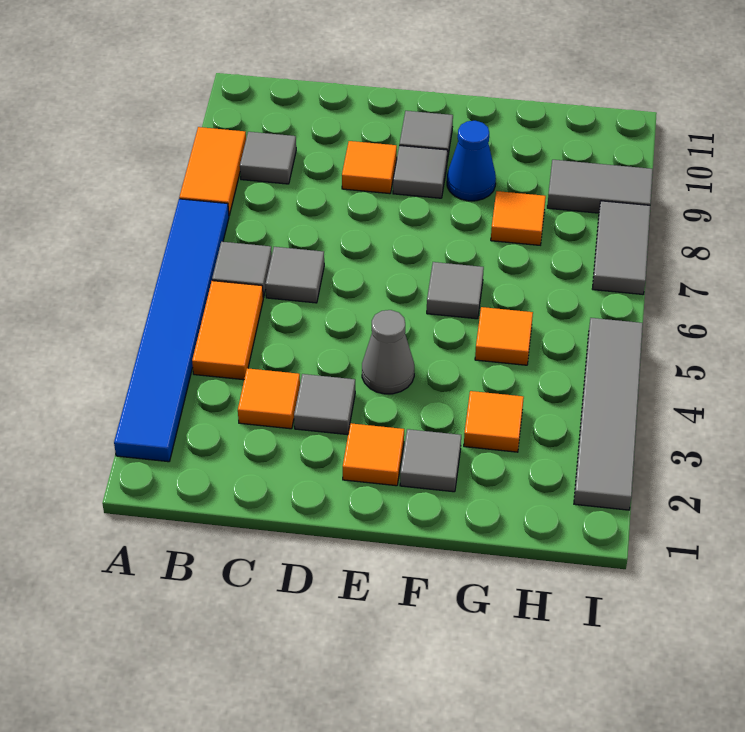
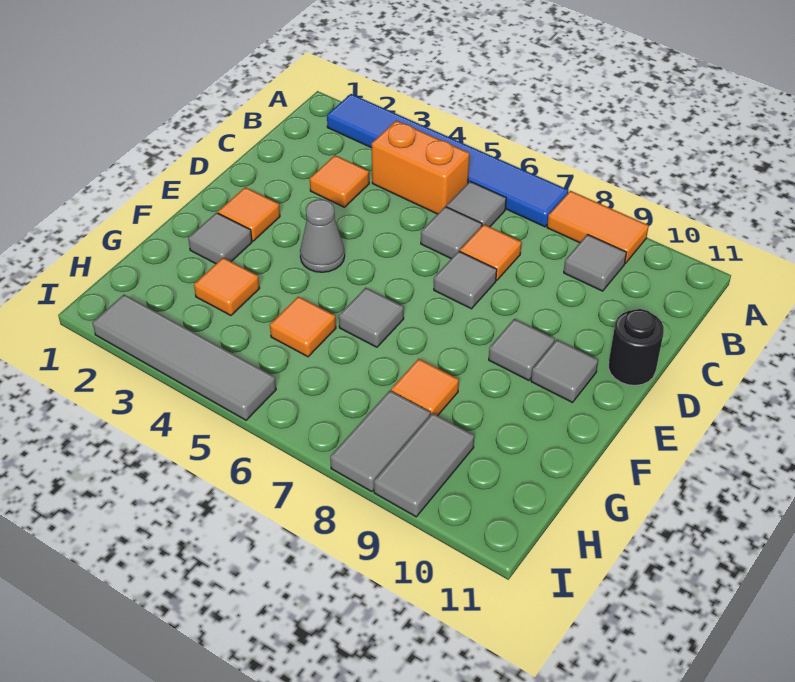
orange 1x2 tile [192,281,263,380] -> orange 1x2 brick [372,121,469,214]
grey 1x1 tile [294,374,355,435] -> grey 1x1 tile moved to [434,251,497,309]
orange 1x1 tile [342,141,397,194] -> orange 1x1 tile moved to [460,225,521,280]
none -> black 1x1 round brick [608,309,664,385]
blue 1x1 cone [447,121,496,201] -> none
grey 1x2 tile [592,201,650,294] -> grey 1x2 tile turned to [330,391,430,492]

